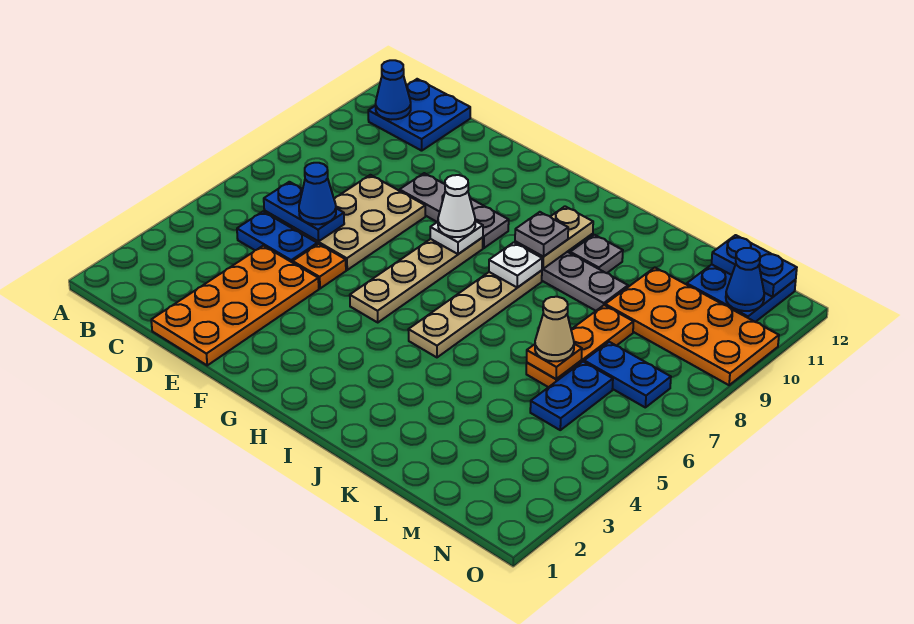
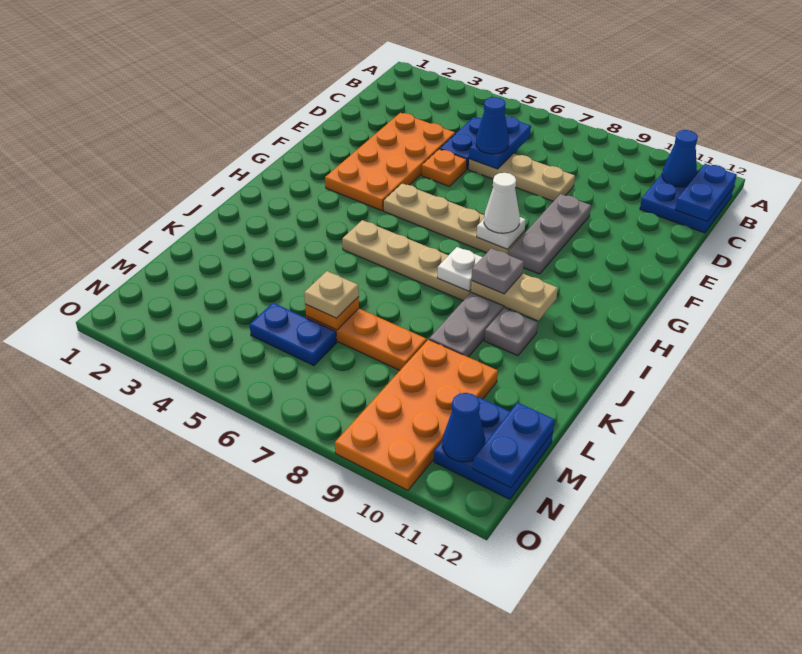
orange 2x4 plate [151,246,319,365] -> orange 2x4 plate turned to [325,113,455,211]
tan 2x3 plate [292,175,425,270] -> tan 1x3 plate [469,153,575,201]
tan 1x1 cone [535,297,574,361] -> tan 1x1 plate [304,271,359,318]
blue 1x2 plate [584,342,671,407] -> blue 1x2 plate moved to [675,164,737,221]

